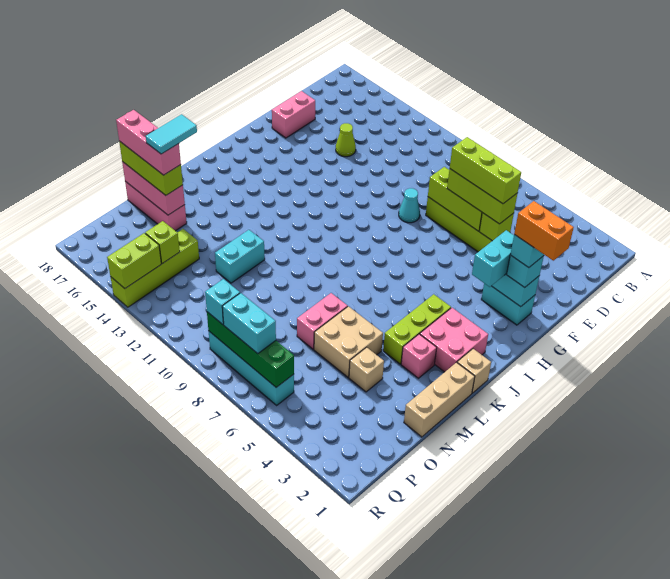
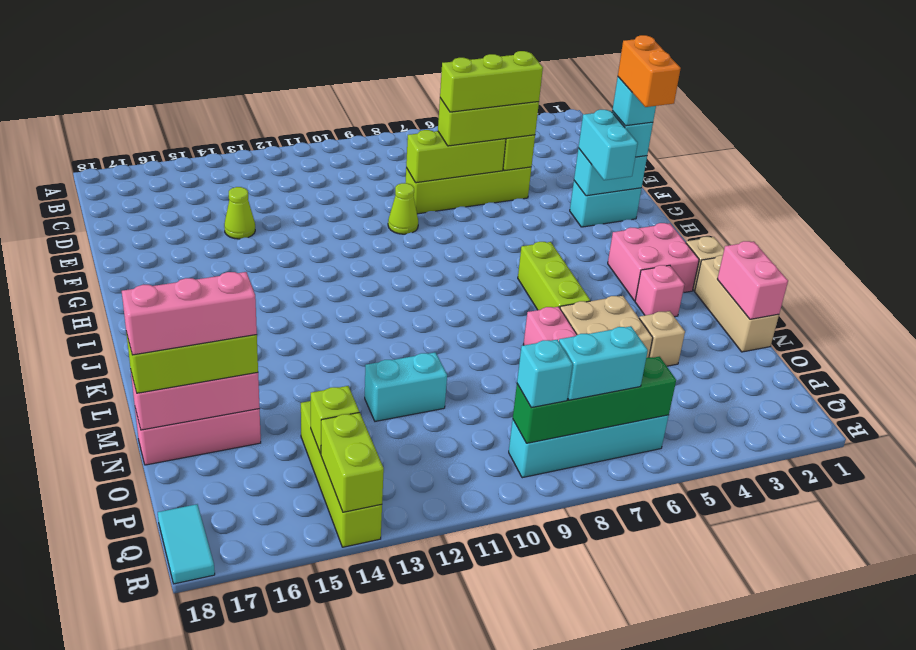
pink 1x2 brick [272,91,315,138] -> pink 1x2 brick moved to [717,241,788,319]
cyan 1x1 cone [399,188,420,223] -> lime 1x1 cone [388,183,418,234]
orange 1x2 brick [514,201,574,261] -> orange 1x2 brick turned to [618,35,681,107]
lime 1x3 brick [383,294,451,364] -> lime 1x3 brick moved to [518,242,590,310]
cyan 1x2 brick [215,230,265,283] -> cyan 1x2 brick turned to [365,352,447,421]
cyan 1x2 tile [146,114,197,154] -> cyan 1x2 tile moved to [158,504,215,584]

